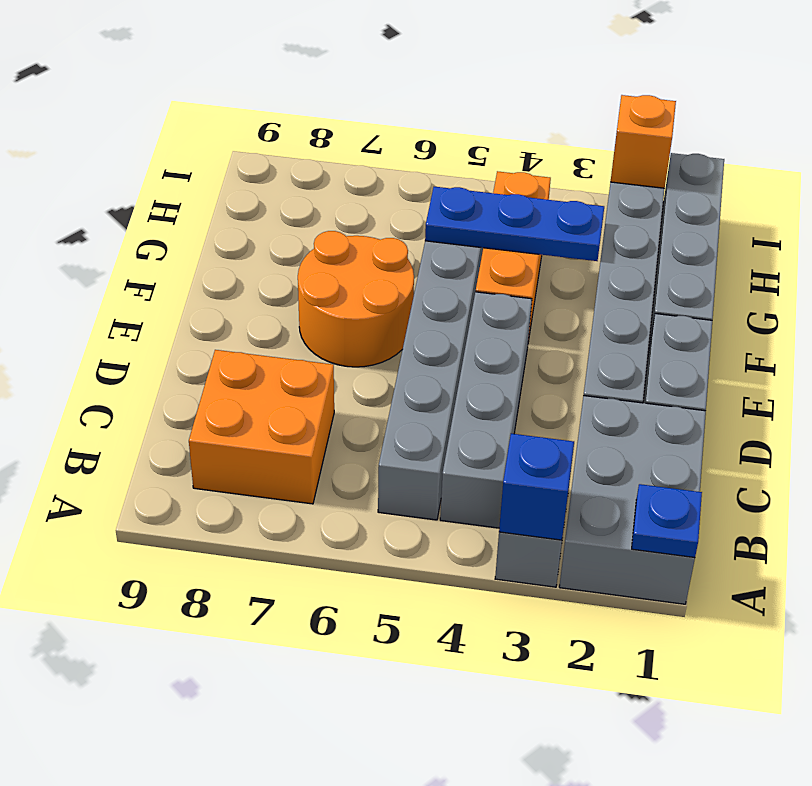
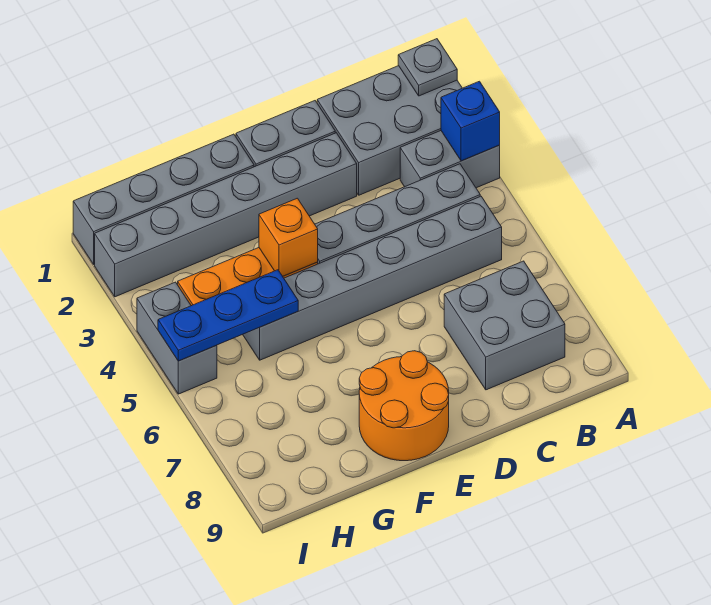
blue 1x1 plate [632,484,702,558] -> grey 1x1 plate [398,39,457,96]
orange 2x2 brick [189,350,334,504] -> grey 2x2 brick [444,261,565,390]
orange 2x2 round brick [298,231,414,367] -> orange 2x2 round brick moved to [359,351,449,461]
blue 1x3 plate [425,187,604,261] -> blue 1x3 plate turned to [158,270,298,361]
orange 1x1 brick [611,95,676,188] -> orange 1x1 brick moved to [259,198,318,276]
none -> grey 1x2 brick [137,282,217,394]

